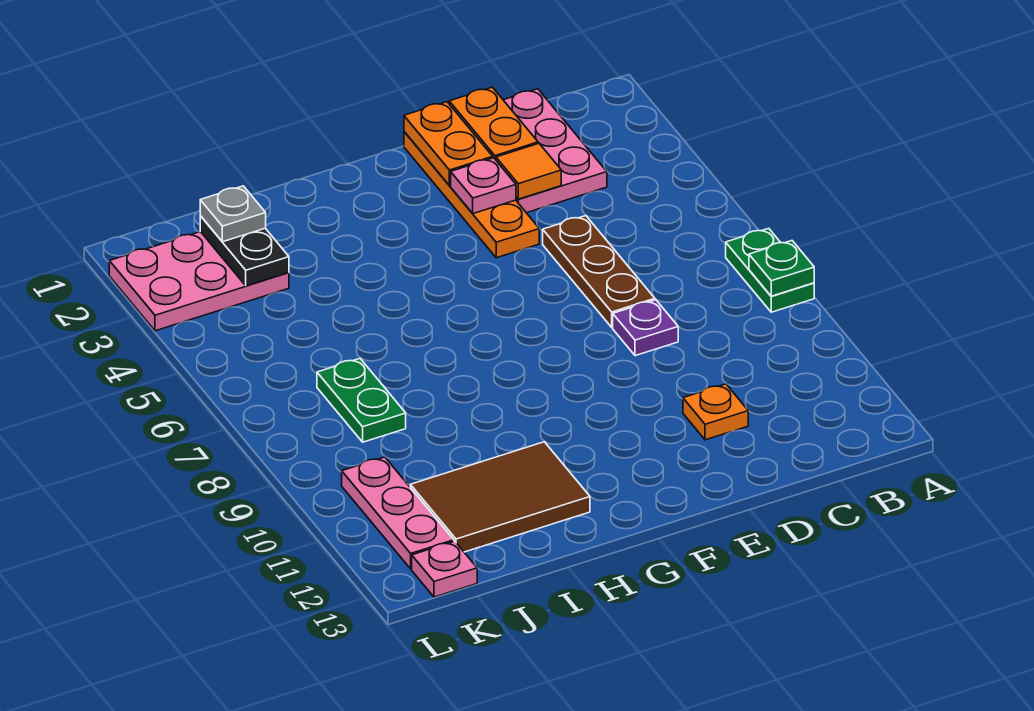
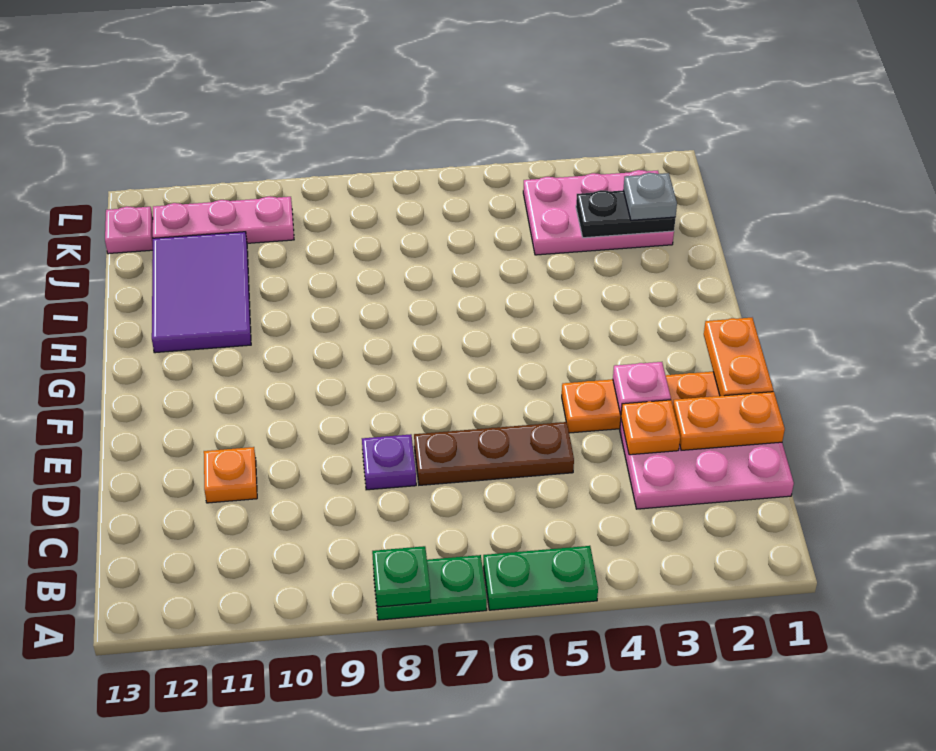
orange 1x1 tile [496,144,561,199] -> orange 1x1 plate [621,400,680,455]
orange 1x2 plate [404,102,493,186] -> orange 1x2 plate turned to [704,318,773,396]
brown 2x3 tile [410,442,590,552] -> purple 2x3 tile [152,232,251,353]
pink 2x3 plate [109,232,289,331] -> pink 2x3 plate turned to [523,170,674,255]
green 1x2 plate [317,359,406,442] -> green 1x2 plate moved to [483,546,598,610]

